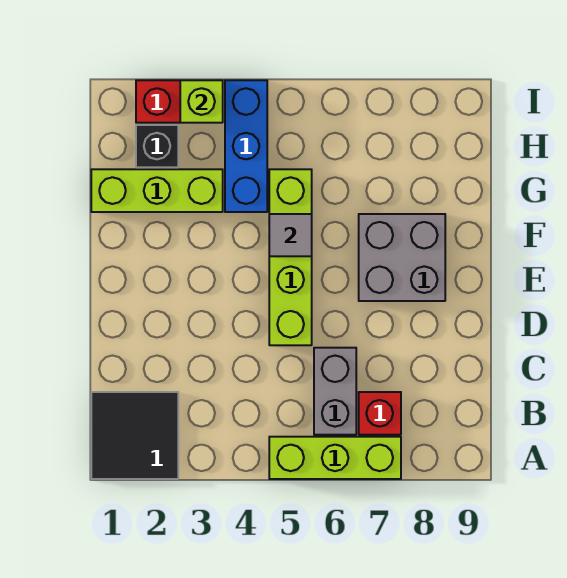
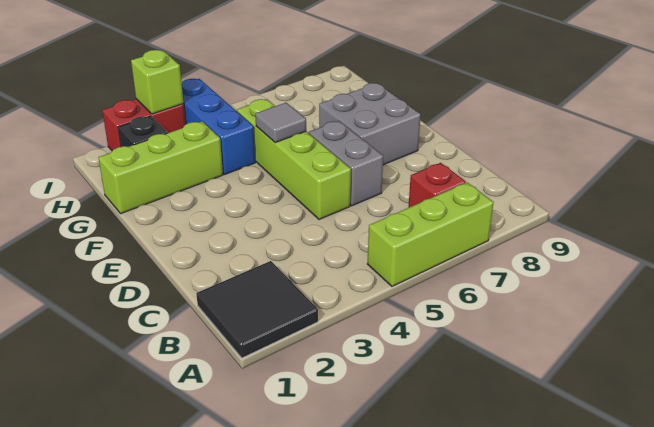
grey 1x2 brick [314,348,356,435] -> grey 1x2 brick moved to [309,121,383,206]

